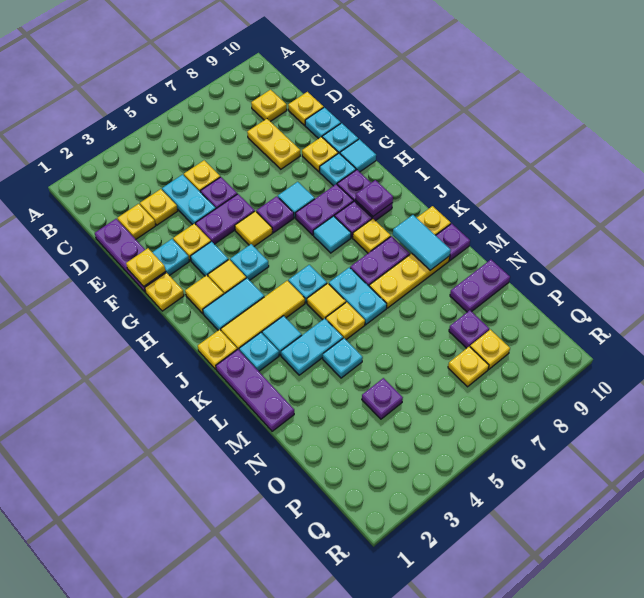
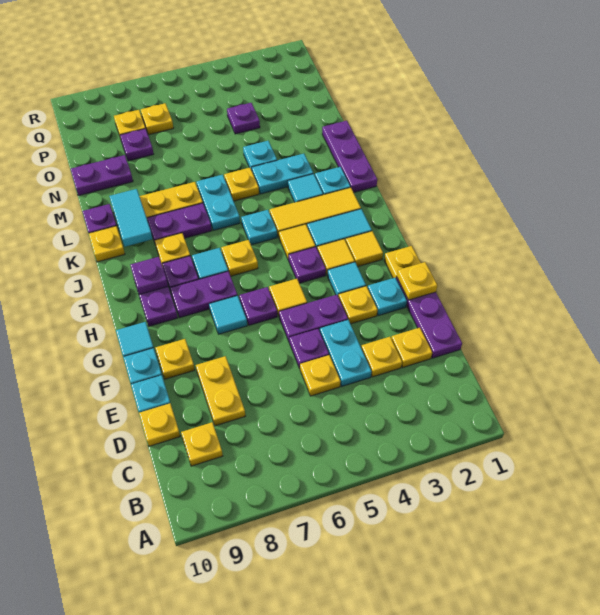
cyan 1x1 plate [320,153,356,186] -> none
cyan 1x1 plate [230,244,269,280] -> purple 1x1 plate [289,247,326,283]
yellow 1x1 plate [198,330,237,369] -> yellow 1x1 plate moved to [221,240,258,276]
yellow 1x1 tile [307,283,346,320] -> yellow 1x1 tile moved to [279,224,315,260]

